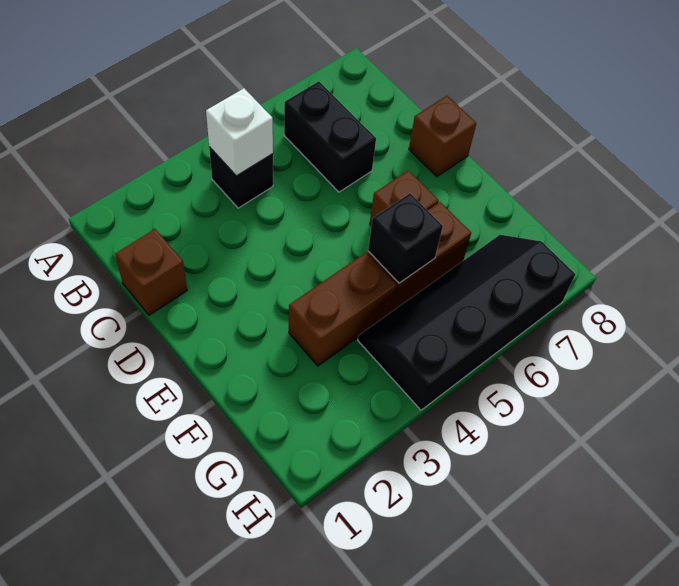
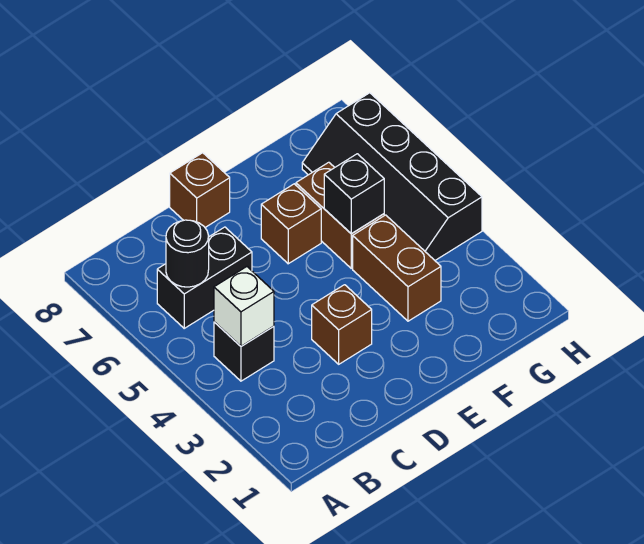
none -> black 1x1 round brick [166,220,209,287]
brown 1x1 brick [115,229,187,315] -> brown 1x1 brick moved to [312,285,372,364]

